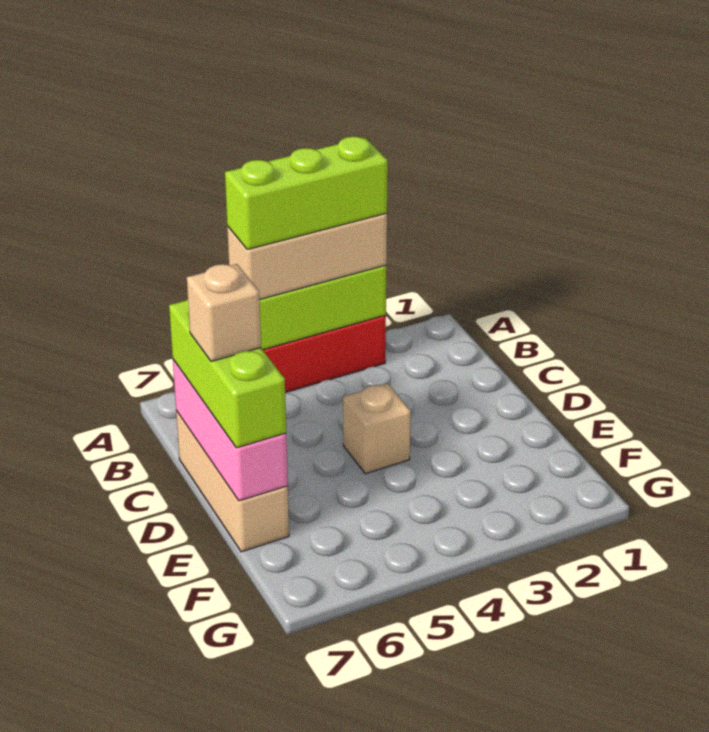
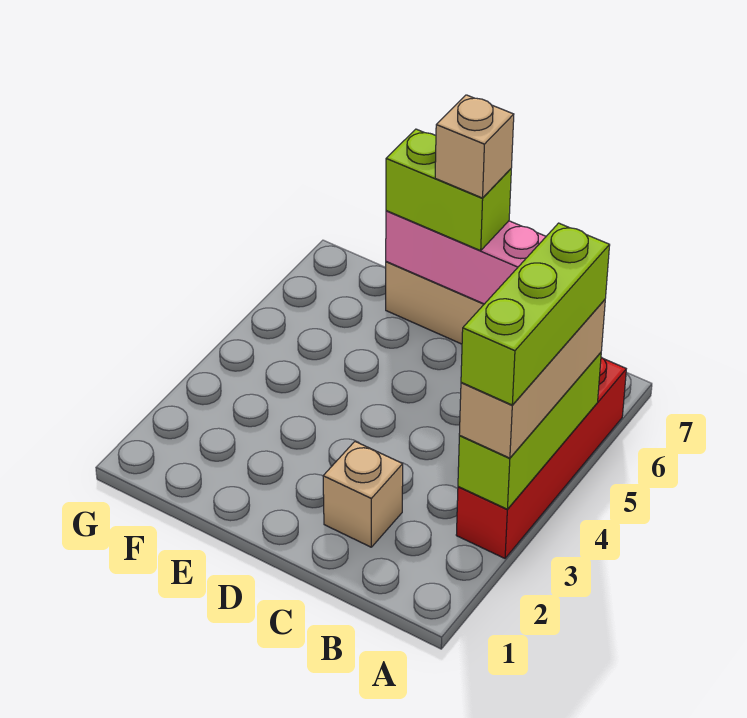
lime 1x3 brick [169,299,286,448] -> lime 1x2 brick [386,129,511,251]
tan 1x1 brick [343,384,411,474] -> tan 1x1 brick moved to [323,442,403,547]

